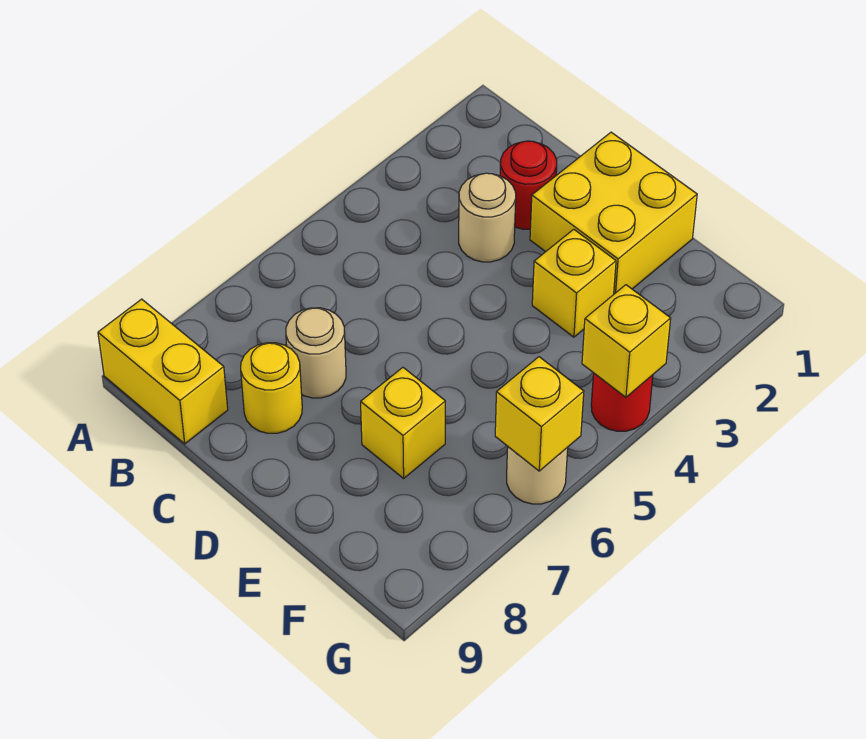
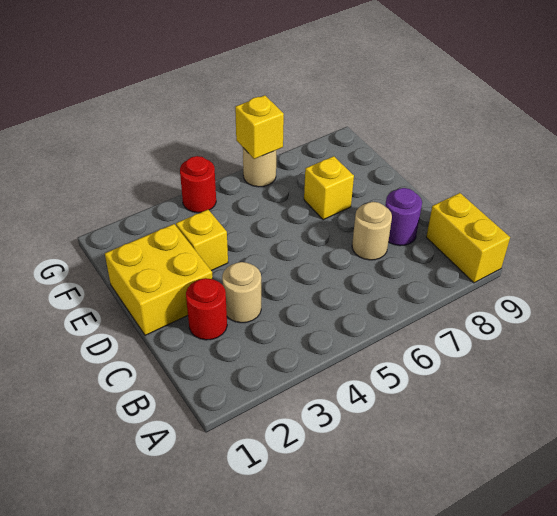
yellow 1x1 round brick [241,343,302,433] -> purple 1x1 round brick [385,188,422,246]
yellow 1x1 brick [582,285,671,397] -> none

